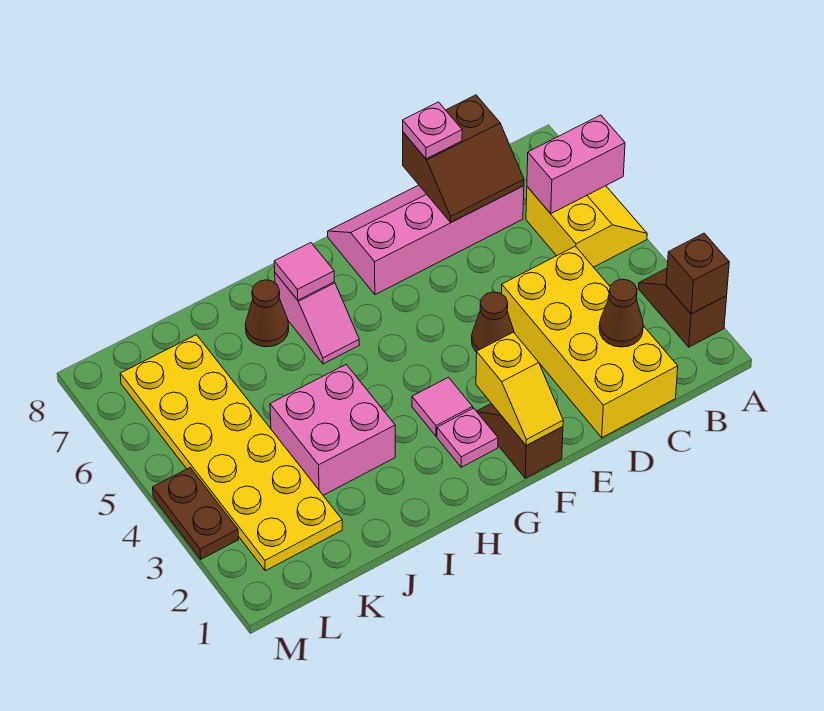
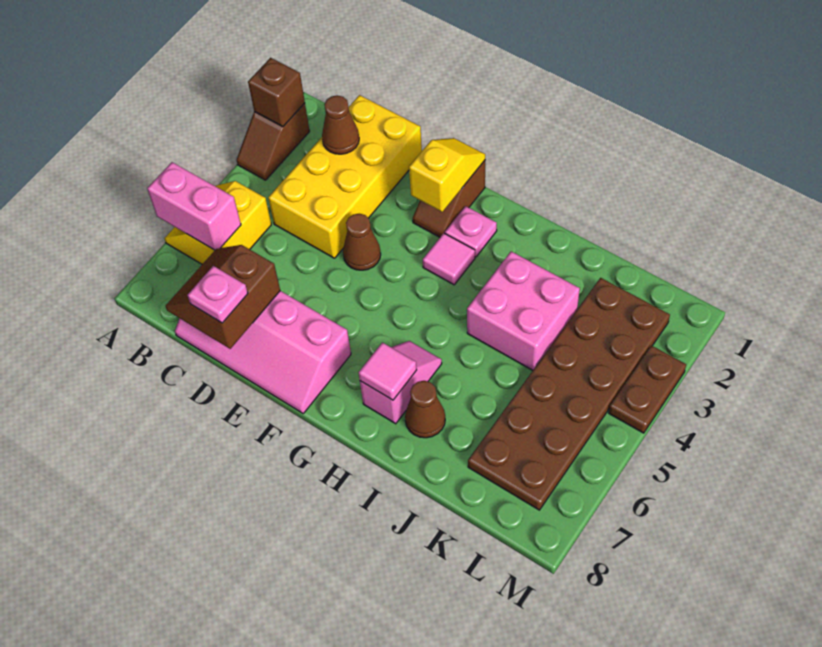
brown 2x2 slope [403,95,524,222] -> brown 2x2 slope turned to [166,245,280,349]
yellow 2x6 plate [120,335,342,571] -> brown 2x6 plate [468,278,670,510]

